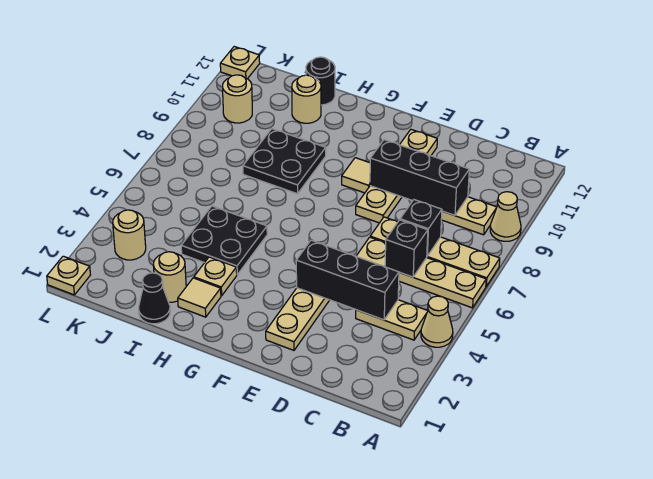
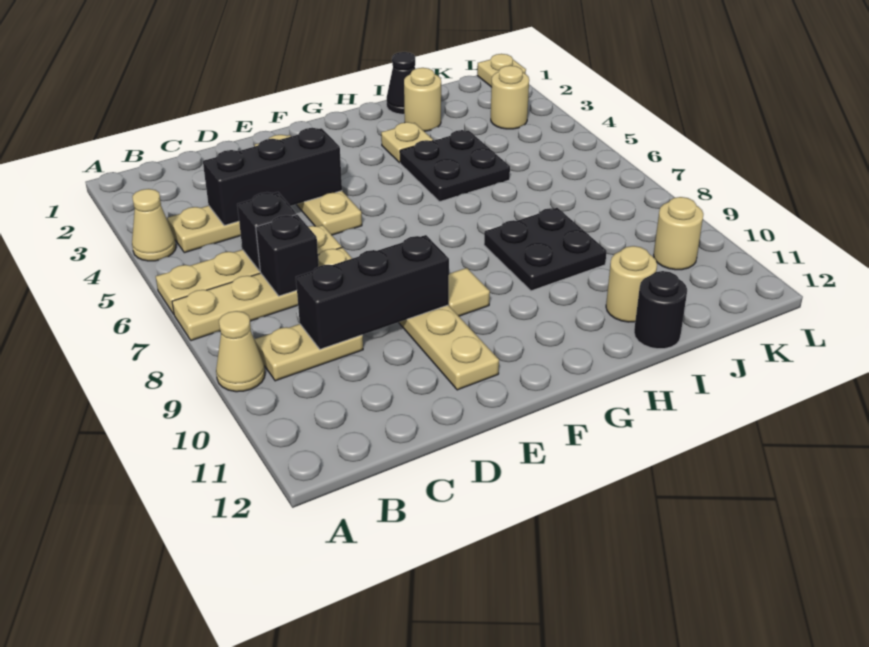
tan 1x1 tile [178,278,221,317] -> none
tan 1x1 plate [220,47,260,79] -> none

